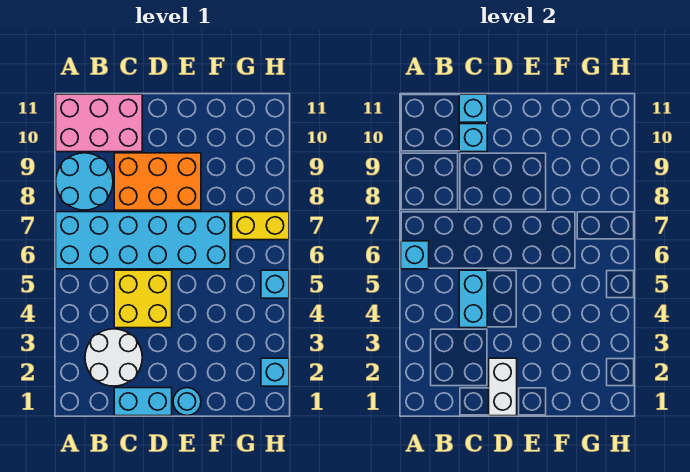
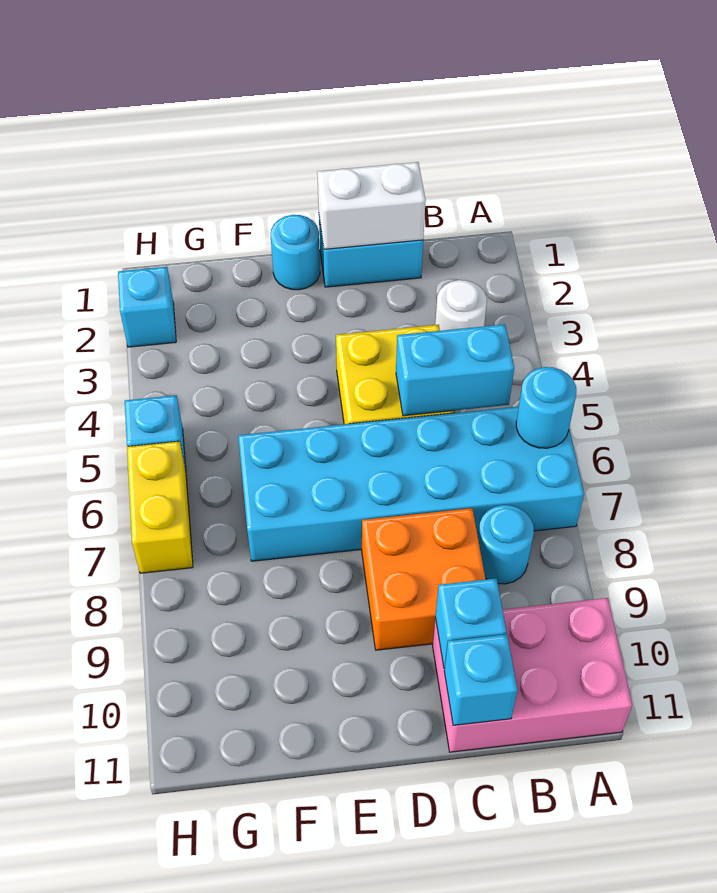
cyan 1x1 brick [401,241,429,269] -> cyan 1x1 round brick [516,367,576,448]
cyan 2x2 round brick [56,153,113,210] -> cyan 1x1 round brick [478,505,534,584]
white 2x2 round brick [85,329,142,386] -> white 1x1 round brick [435,280,487,331]
cyan 1x2 brick [459,270,487,328] -> cyan 1x2 brick turned to [396,324,514,416]
orange 2x3 brick [114,153,201,210] -> orange 2x2 brick [362,508,486,650]
white 1x2 brick [489,358,517,416] -> white 1x2 brick turned to [317,162,426,249]
yellow 1x2 brick [232,212,289,240] -> yellow 1x2 brick turned to [127,441,193,573]

